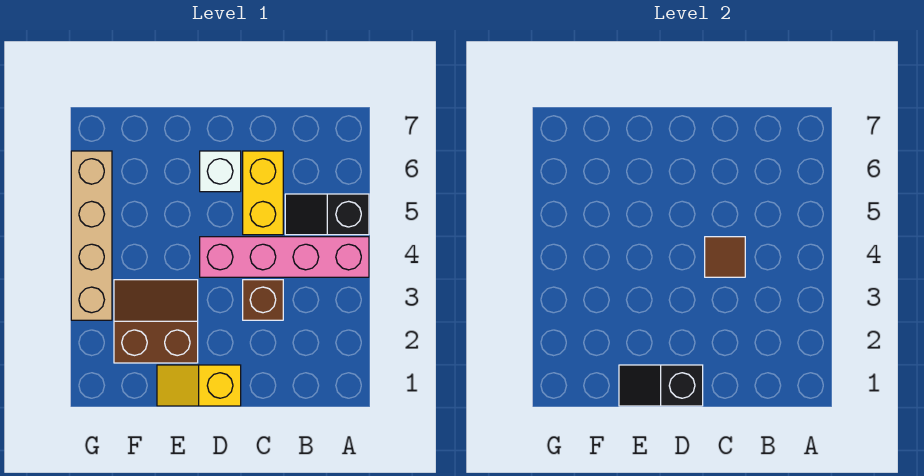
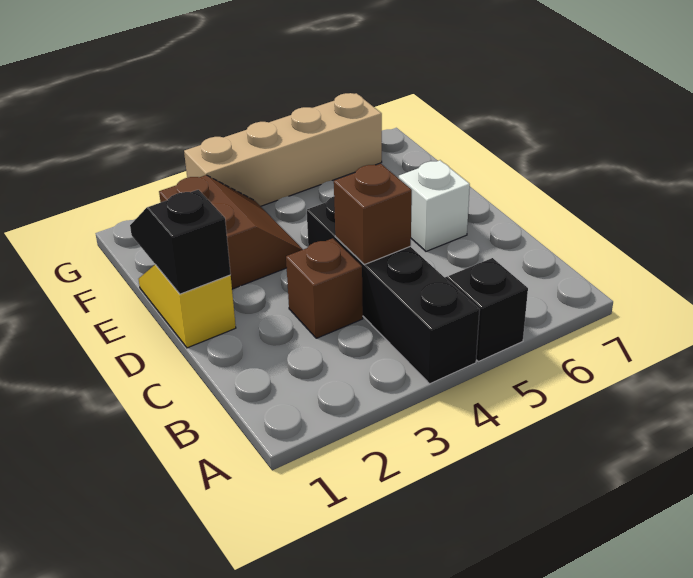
pink 1x4 brick [200,237,369,277] -> black 1x4 brick [307,196,480,384]
brown 1x1 tile [705,237,745,277] -> brown 1x1 brick [334,164,412,265]
yellow 1x2 brick [243,151,283,235] -> none

